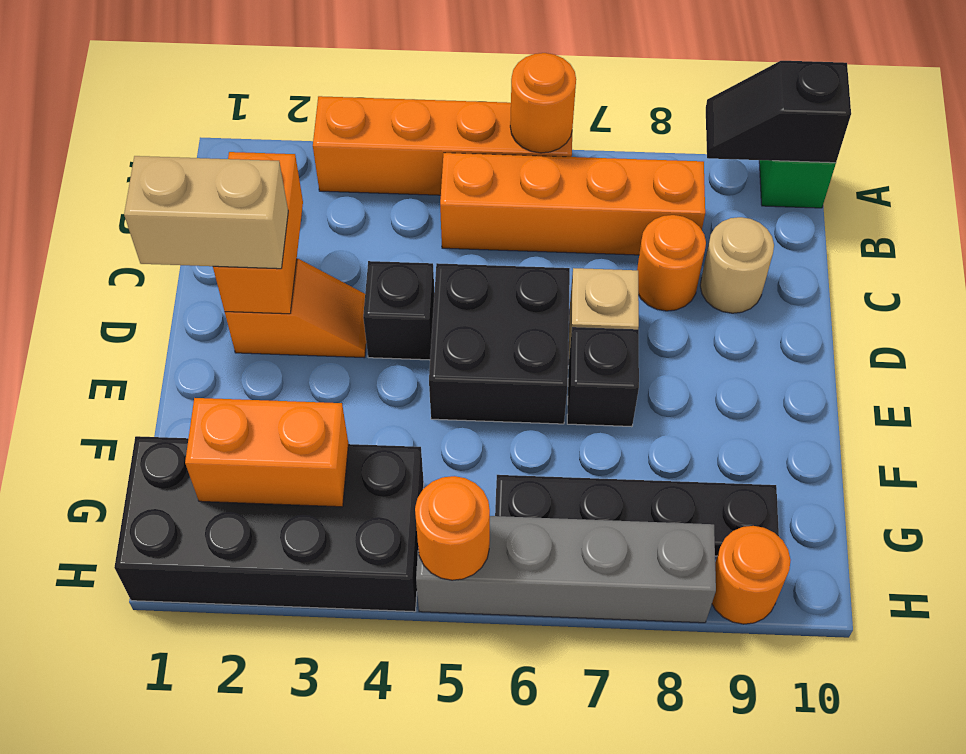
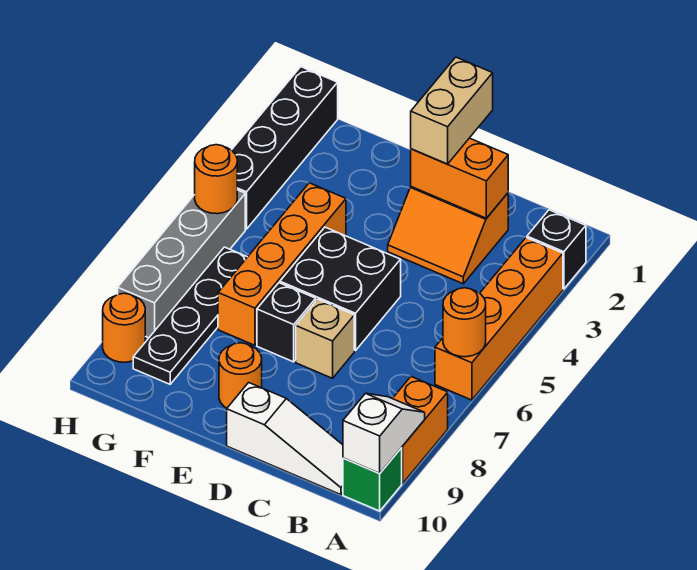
black 1x2 slope [706,61,851,163] -> white 1x2 slope [343,393,425,473]
orange 1x4 brick [440,153,705,255] -> orange 1x4 brick moved to [218,183,346,345]
none -> white 1x3 slope [227,382,343,495]
orange 1x1 round brick [637,215,706,311] -> orange 1x1 round brick moved to [219,343,262,408]
tan 1x1 round brick [700,217,774,313] -> none
orange 1x2 slope [225,259,366,358] -> orange 2x2 slope [388,187,508,284]
black 1x1 brick [363,261,434,360] -> black 1x1 brick moved to [527,210,586,289]
black 2x4 brick [114,436,424,612] -> black 1x4 brick [232,67,338,229]
orange 1x2 brick [185,398,348,507] -> orange 1x2 brick moved to [392,377,448,483]

